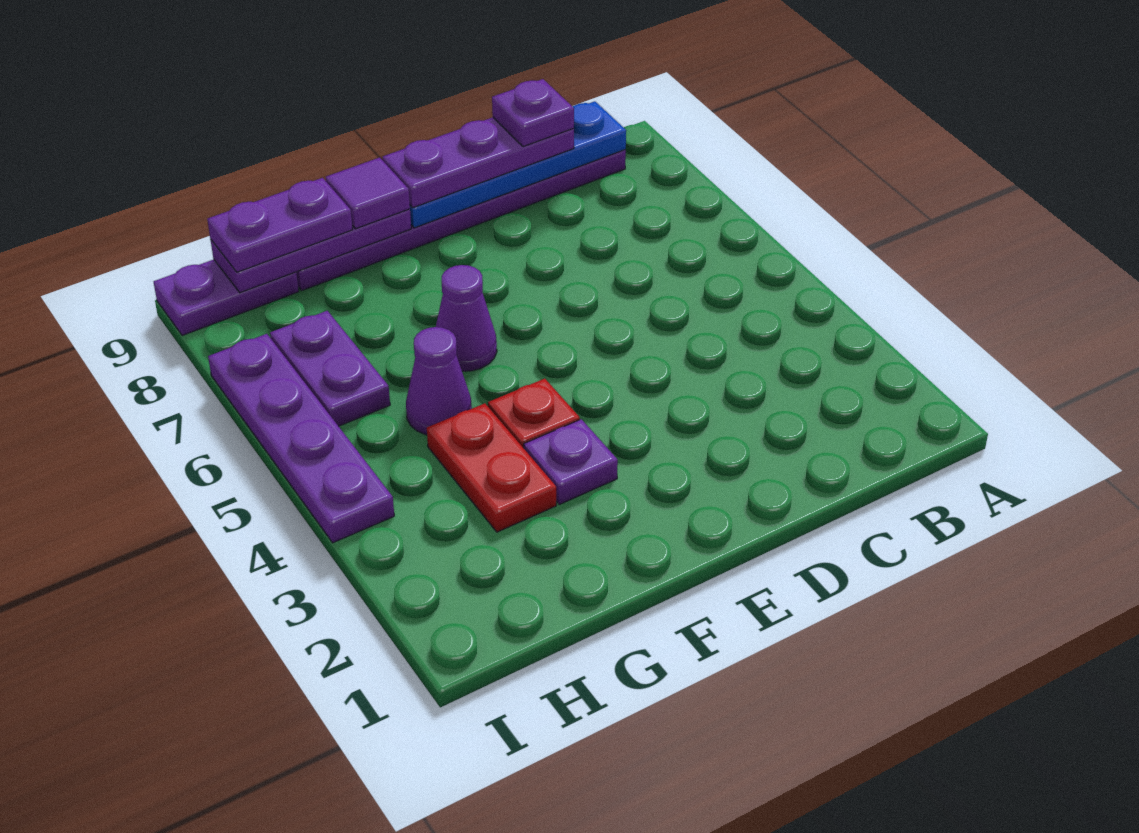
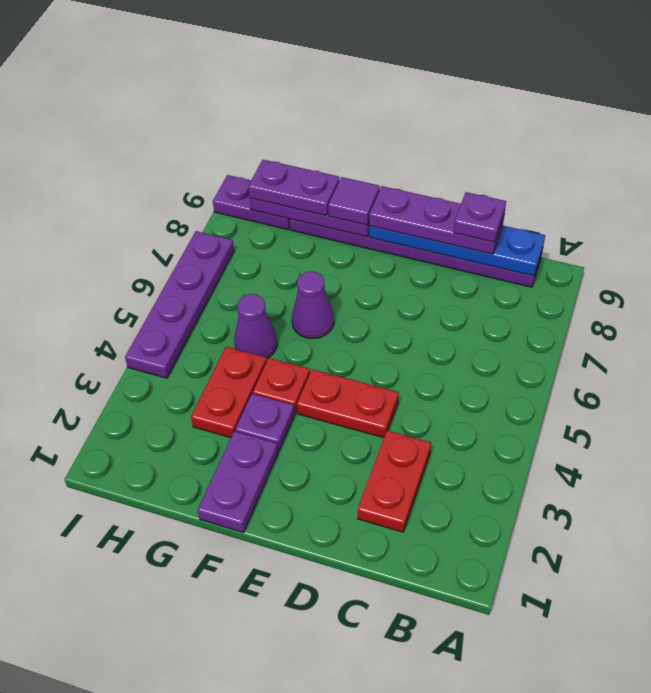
none -> red 1x2 plate [358,430,431,532]
none -> red 1x2 plate [297,369,399,438]
purple 1x2 plate [270,311,390,426] -> purple 1x2 plate moved to [198,431,278,533]

